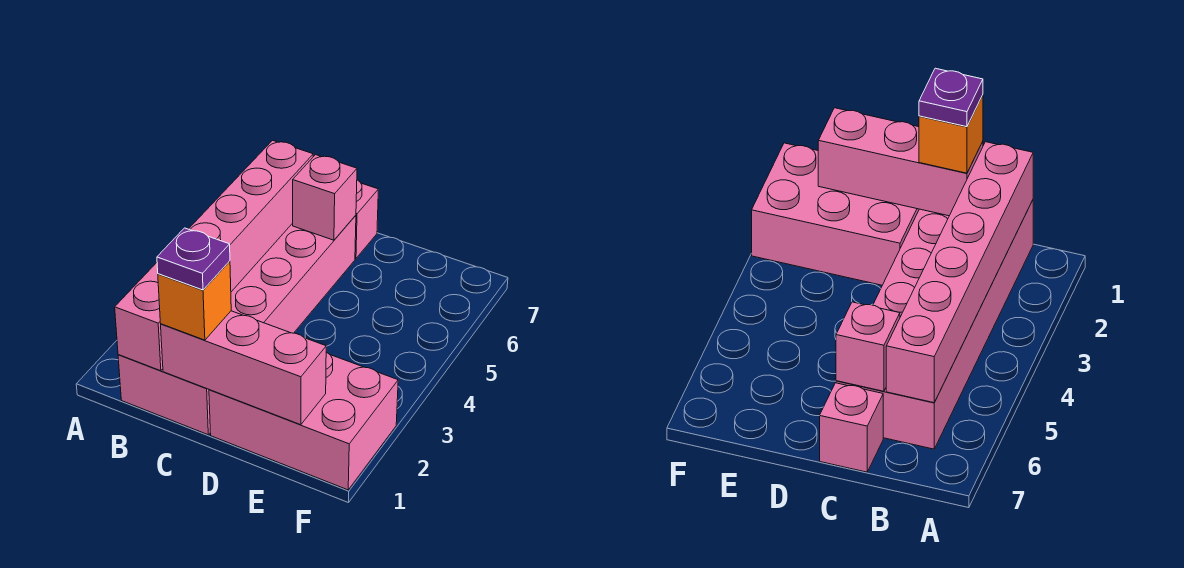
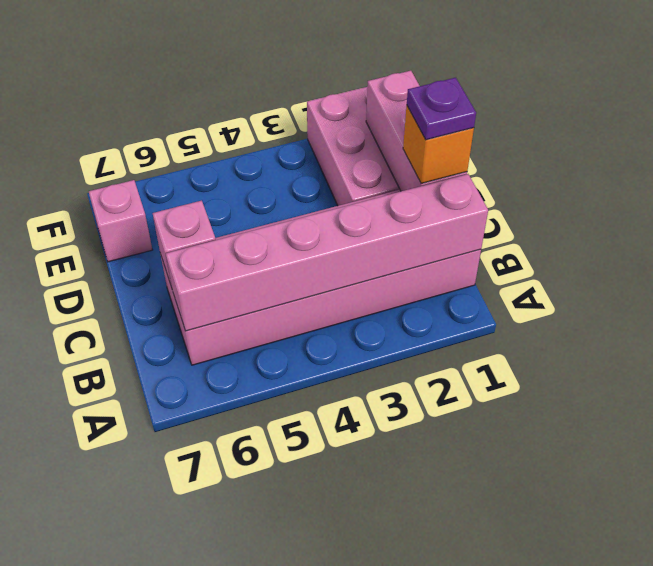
pink 1x1 brick [355,180,378,259] -> pink 1x1 brick moved to [89,180,152,262]

